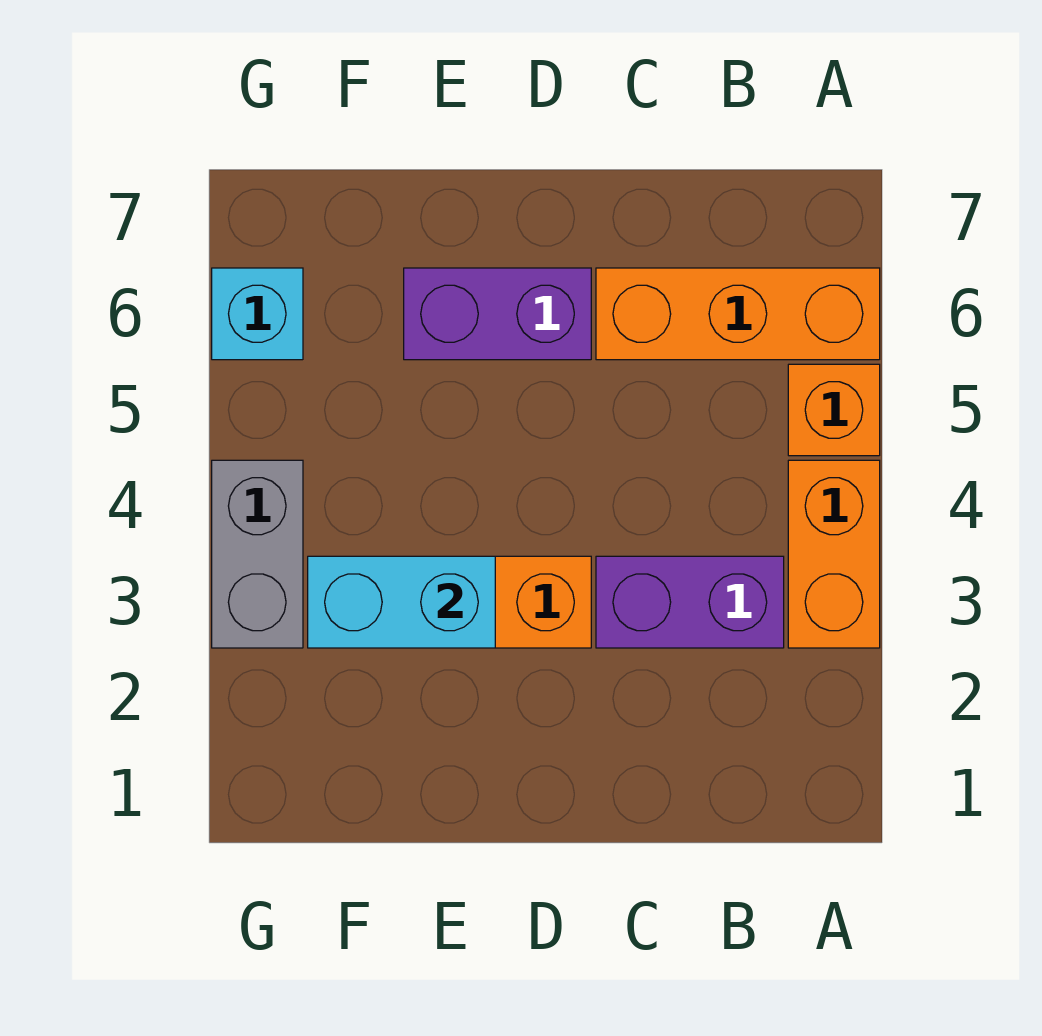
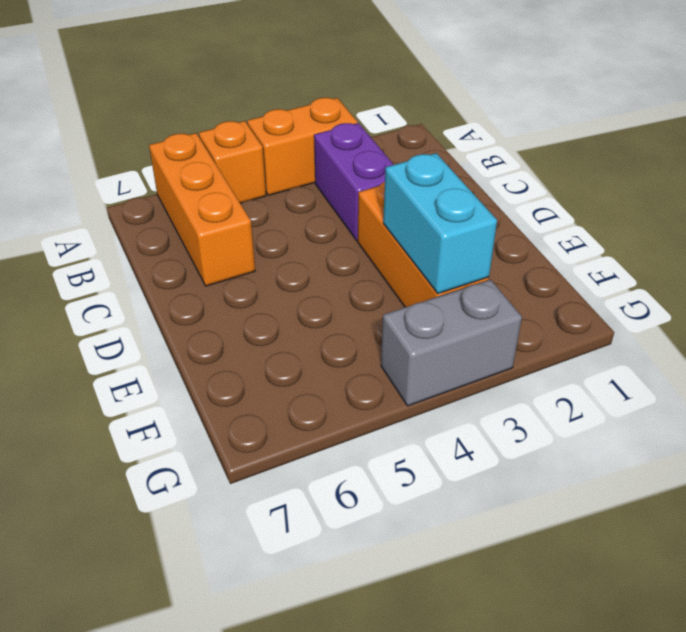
purple 1x2 brick [404,268,591,360] -> none
cyan 1x1 brick [212,268,303,360] -> none

